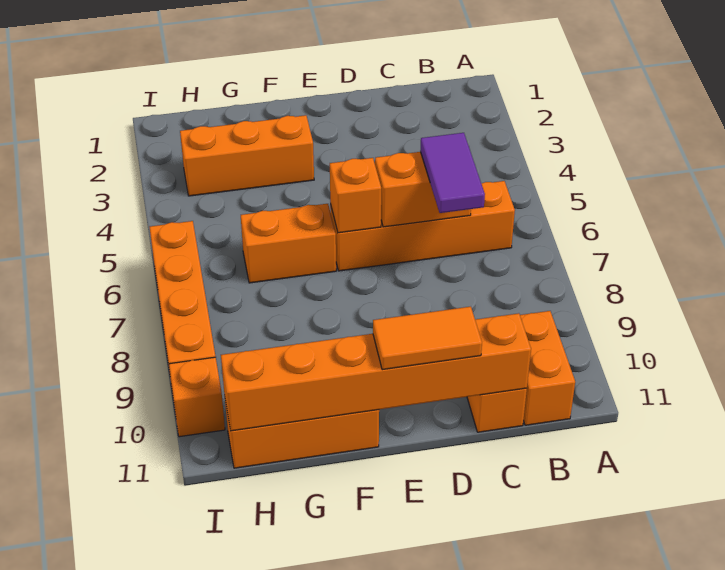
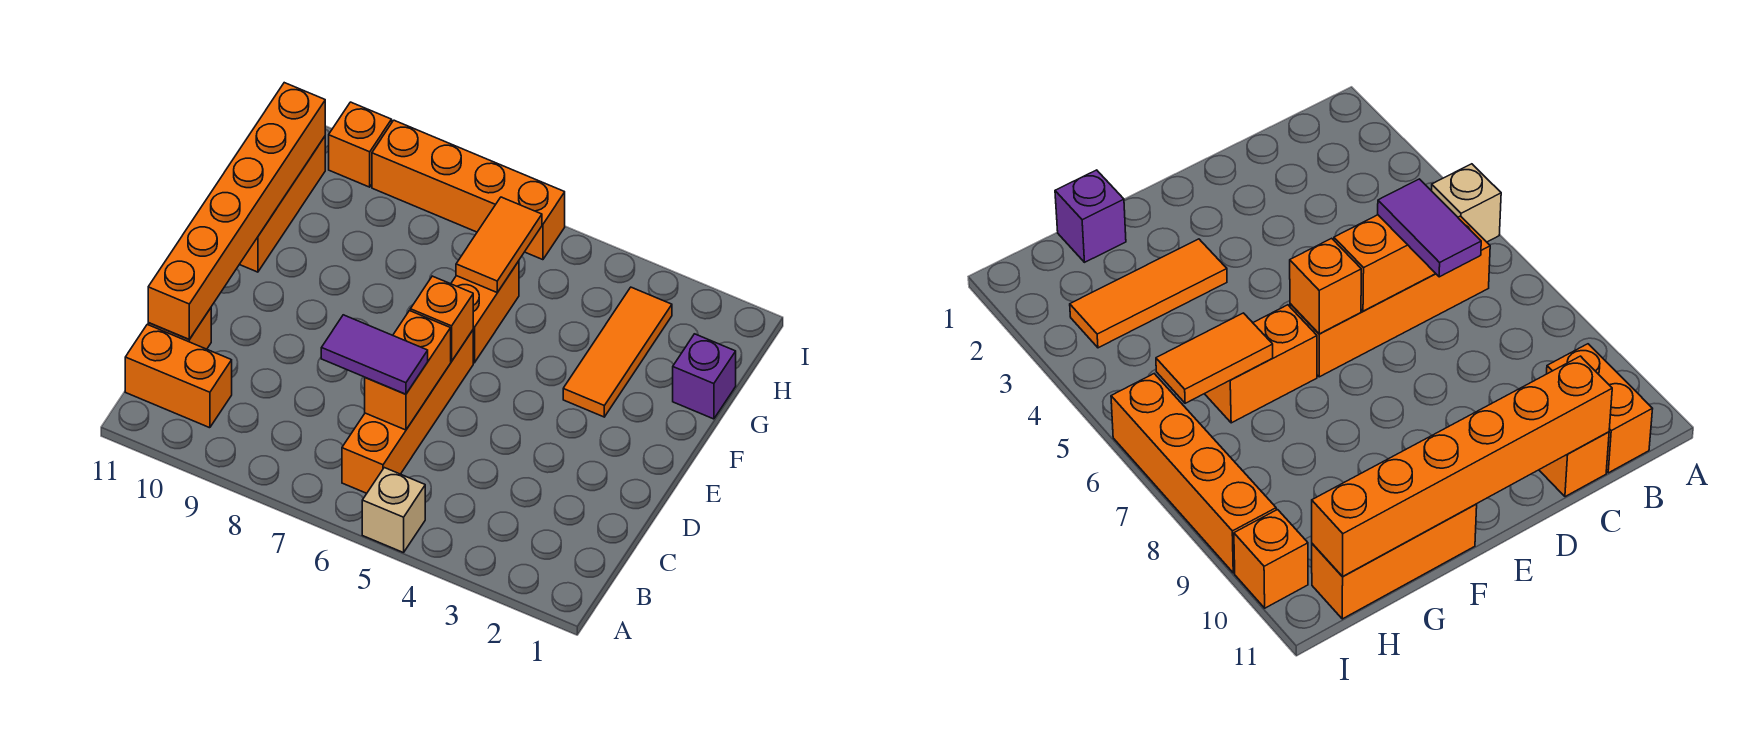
none -> tan 1x1 brick [362,468,425,553]
orange 1x2 tile [373,307,482,370] -> orange 1x2 tile moved to [456,197,542,292]
orange 1x3 brick [180,115,314,196] -> orange 1x3 tile [563,287,672,417]
none -> purple 1x1 brick [673,334,736,419]

